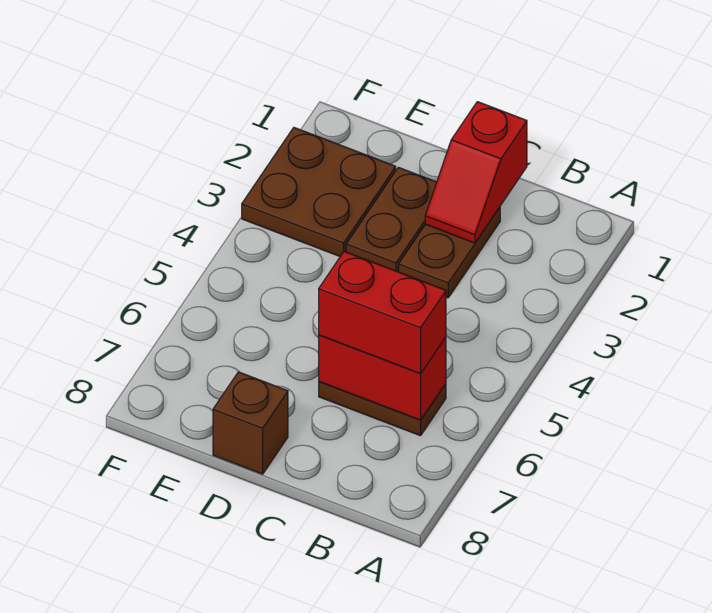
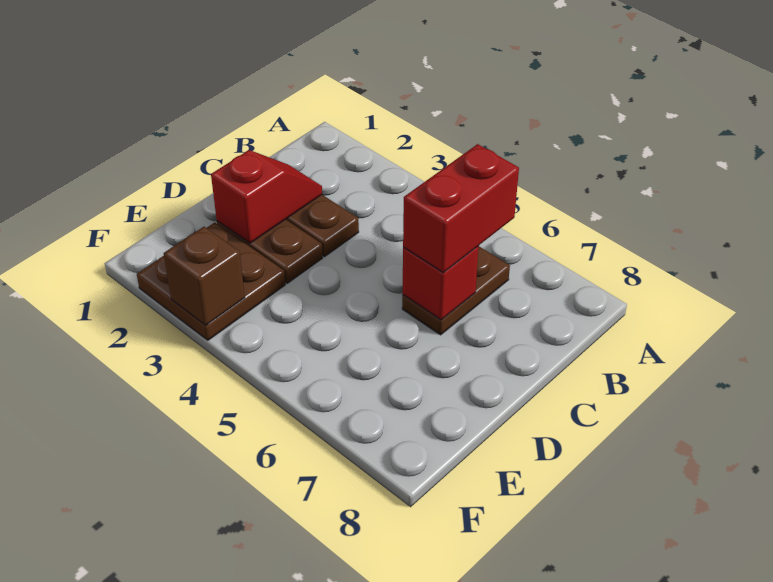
red 1x2 brick [319,335,446,420] -> red 1x1 brick [403,246,479,320]
red 1x2 slope [425,102,527,243] -> red 1x2 slope turned to [211,150,322,243]
brown 1x1 brick [213,372,288,474] -> brown 1x1 brick moved to [164,227,245,326]

